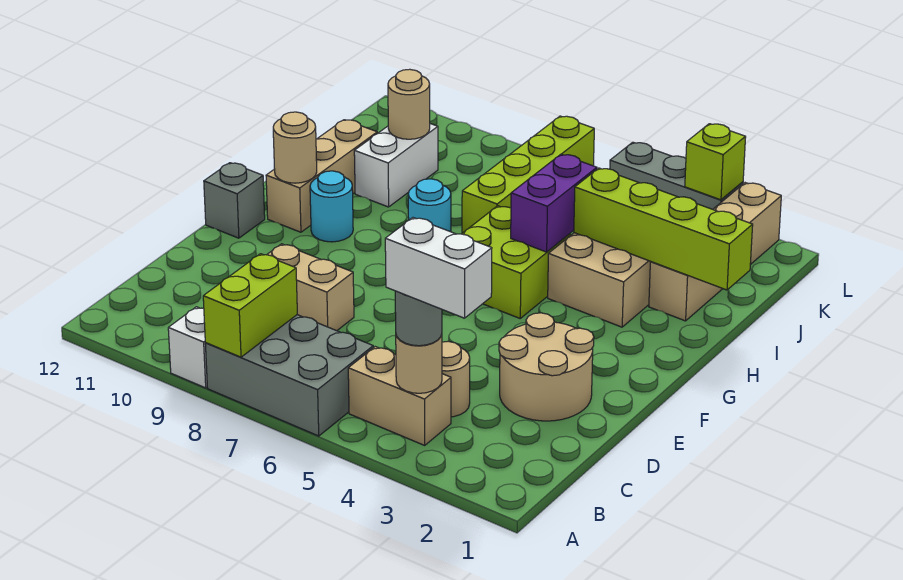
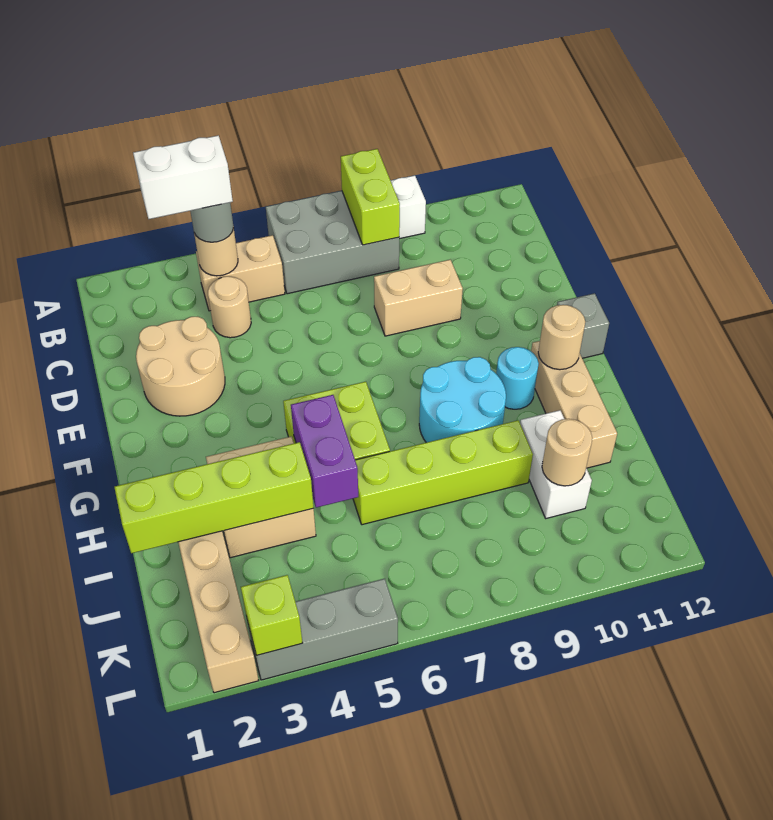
cyan 1x1 round brick [408,179,451,232] -> cyan 2x2 round brick [419,357,506,443]
lime 1x4 brick [462,116,594,233] -> lime 1x4 brick turned to [353,420,533,525]

